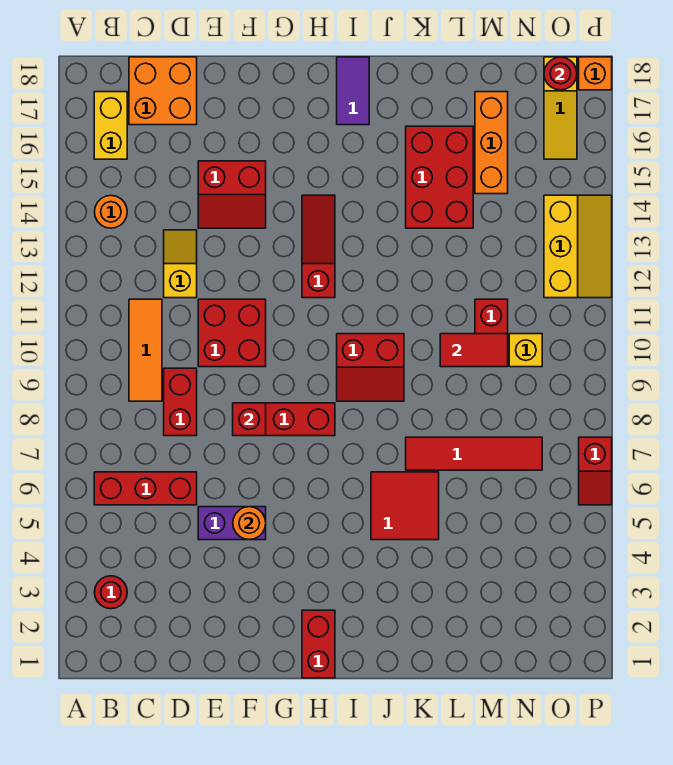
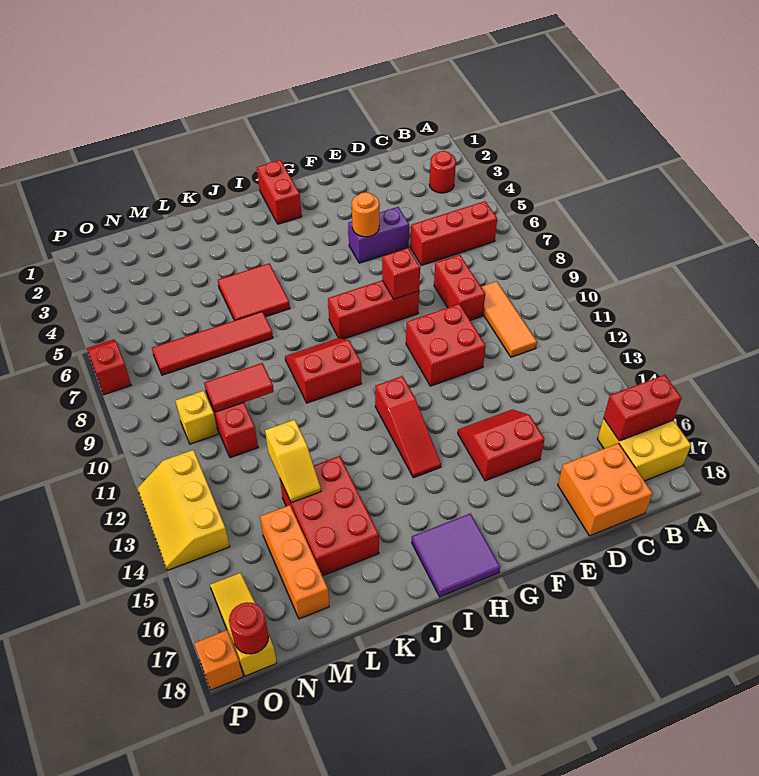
none -> red 1x2 brick [604,375,682,441]
orange 1x1 round brick [95,195,127,228] -> none
yellow 1x2 brick [94,92,127,159] -> yellow 2x2 brick [598,418,691,481]
yellow 1x2 slope [164,230,197,298] -> yellow 1x2 slope moved to [265,420,321,503]
purple 1x2 tile [337,57,369,125] -> purple 2x2 tile [412,514,500,597]

